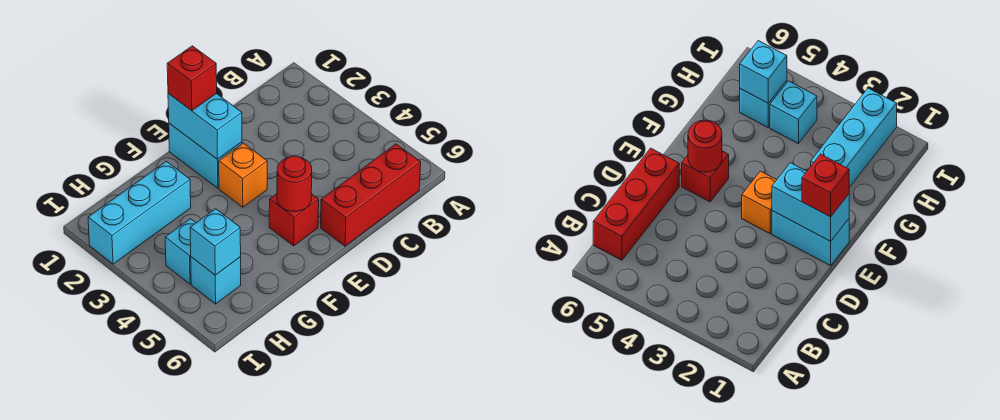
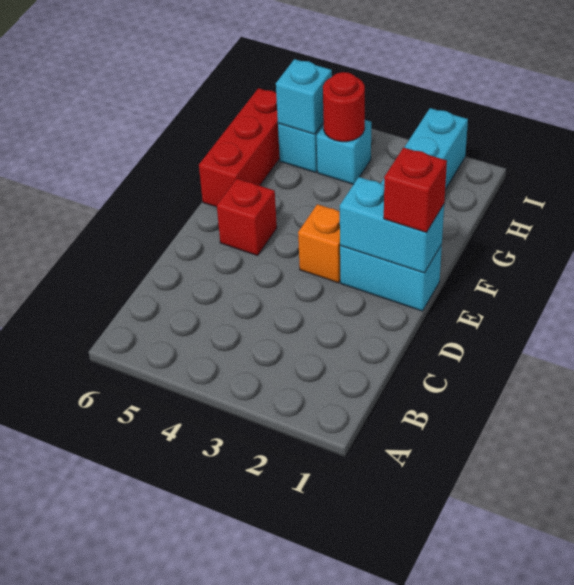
red 1x3 brick [321,144,421,246] -> red 1x3 brick moved to [199,88,280,207]
red 1x1 round brick [277,156,312,211] -> red 1x1 round brick moved to [323,72,365,142]

